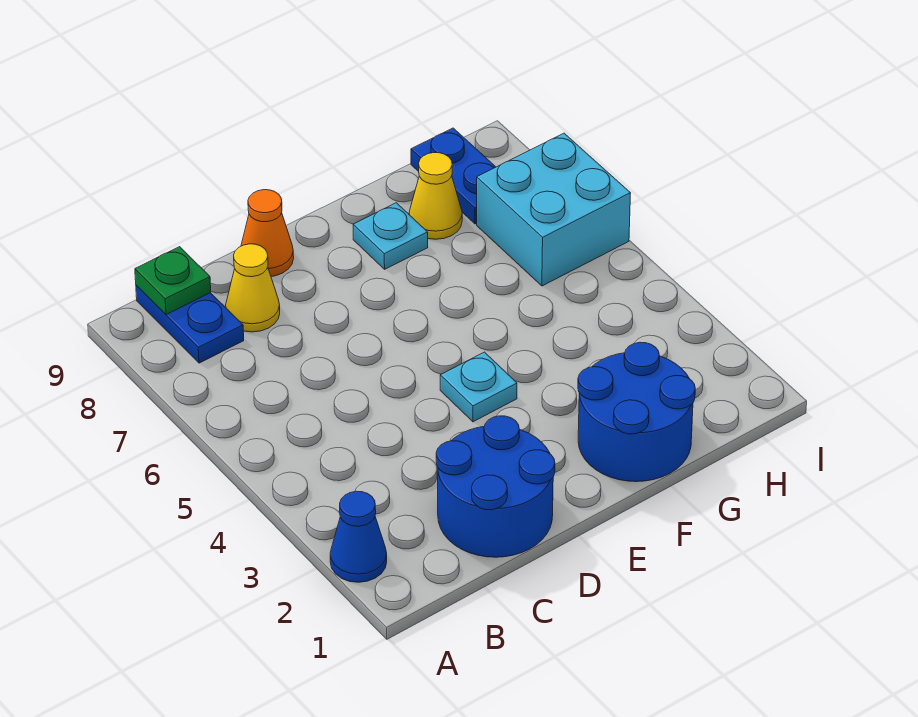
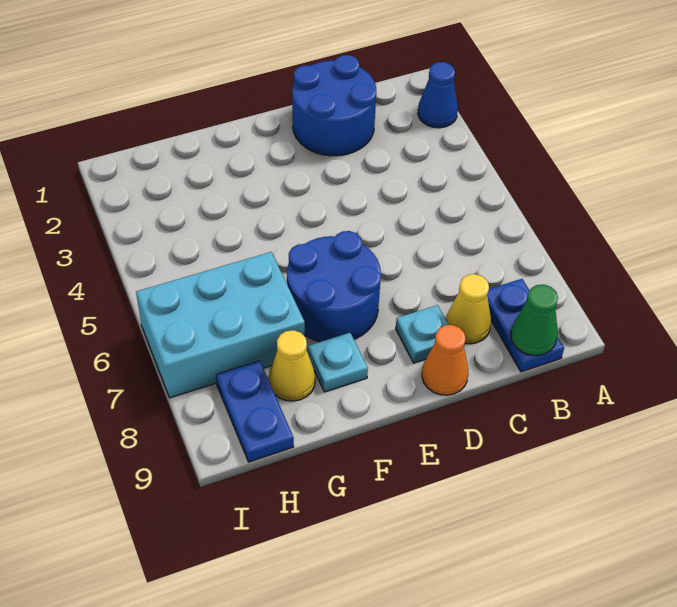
green 1x1 plate [135,247,211,315] -> green 1x1 cone [511,285,558,355]
cyan 1x1 plate [440,352,517,422] -> cyan 1x1 plate moved to [396,305,448,363]
blue 2x2 round brick [578,342,695,482] -> blue 2x2 round brick moved to [287,231,381,342]
cyan 2x2 brick [477,133,631,286] -> cyan 2x3 brick [136,252,305,398]

